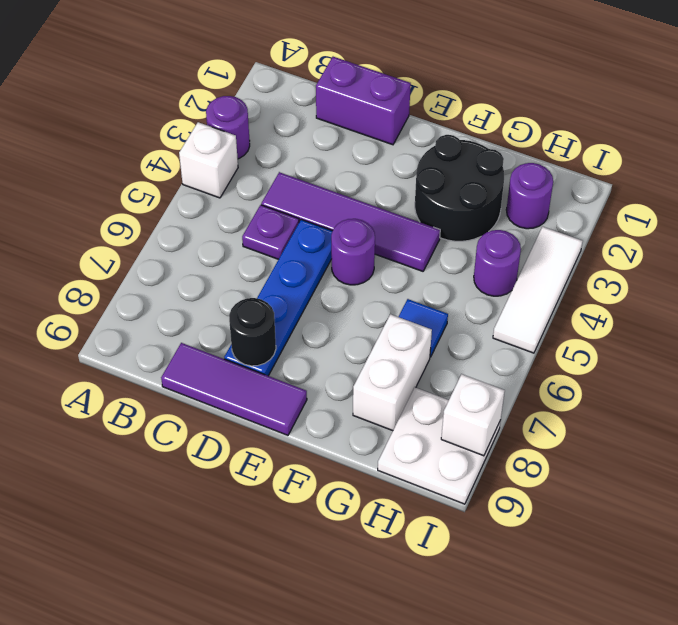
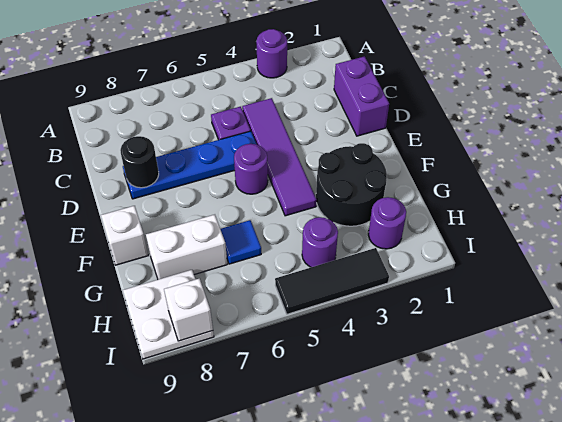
white 1x1 brick [179,122,238,198] -> white 1x1 brick moved to [101,206,148,265]
purple 1x3 tile [161,343,307,435] -> none
white 1x3 tile [493,227,583,353] -> black 1x3 tile [275,248,389,314]

